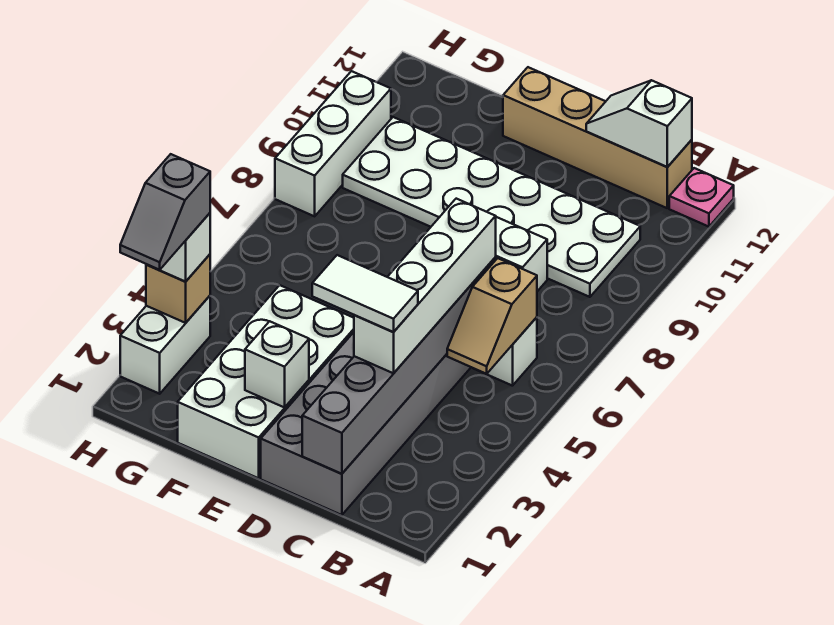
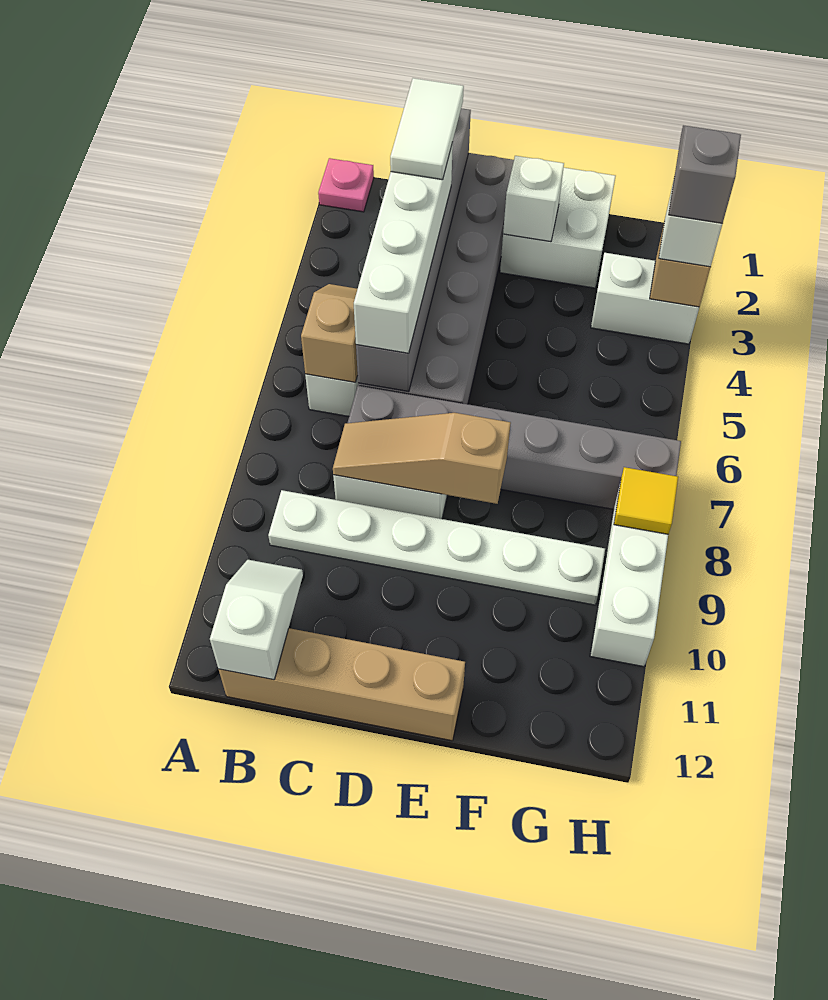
pink 1x1 plate [669,168,734,227] -> pink 1x1 plate moved to [318,158,374,212]
white 2x6 plate [343,117,640,297] -> white 1x6 plate [268,490,605,605]
white 1x2 slope [586,80,692,167] -> white 1x2 slope turned to [210,560,303,680]
white 1x2 tile [312,255,418,332] -> white 1x2 tile turned to [390,78,464,180]
none -> grey 1x6 brick [348,386,681,509]
none -> tan 1x3 slope [333,413,511,504]
white 2x4 brick [178,285,354,478] -> white 2x2 brick [500,168,616,288]
white 1x2 brick [120,296,210,394] -> white 1x2 brick turned to [591,253,699,344]
none -> yellow 1x1 tile [614,467,678,534]

